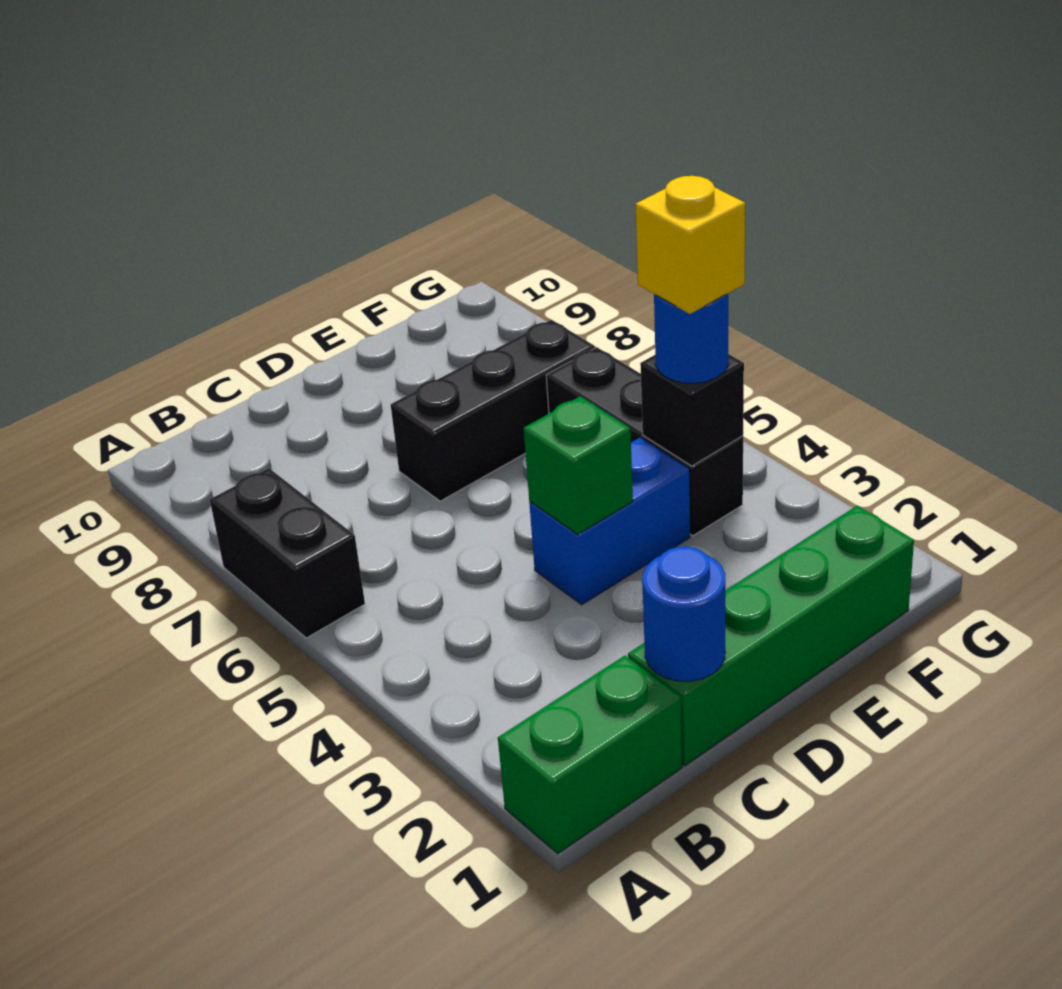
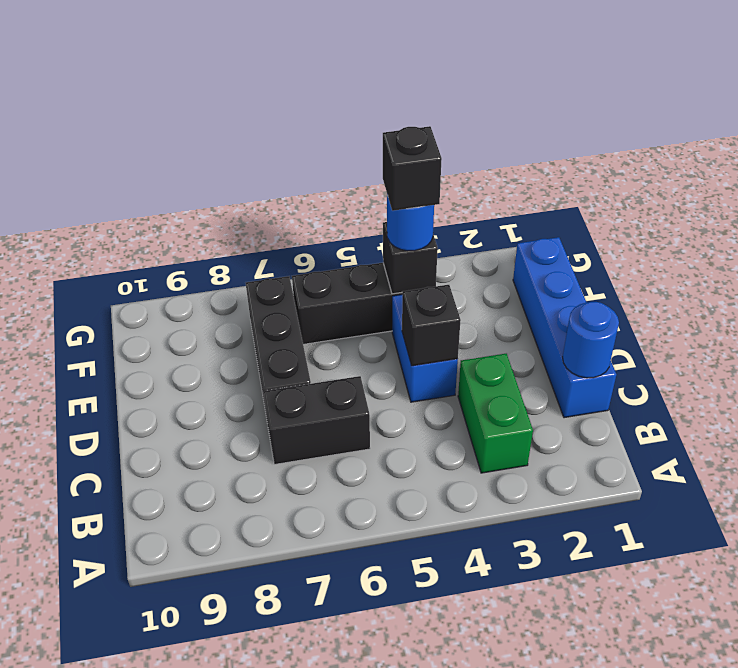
green 1x2 brick [498,656,682,854] -> green 1x2 brick moved to [458,354,533,473]
black 1x2 brick [210,468,365,638] -> black 1x2 brick moved to [263,376,370,464]
green 1x4 brick [628,506,914,766] -> blue 1x4 brick [513,237,616,418]
green 1x1 brick [524,396,633,534] -> black 1x1 brick [402,285,461,366]
yellow 1x1 brick [635,176,745,314] -> black 1x1 brick [383,126,442,211]

